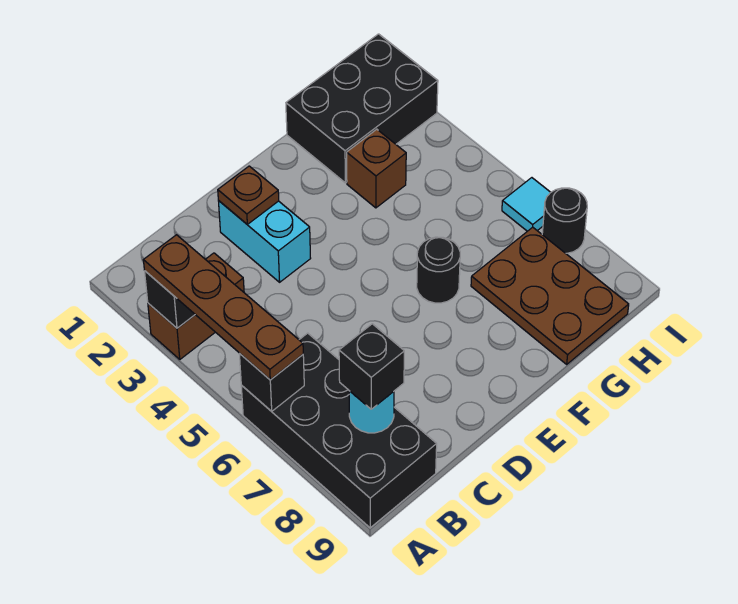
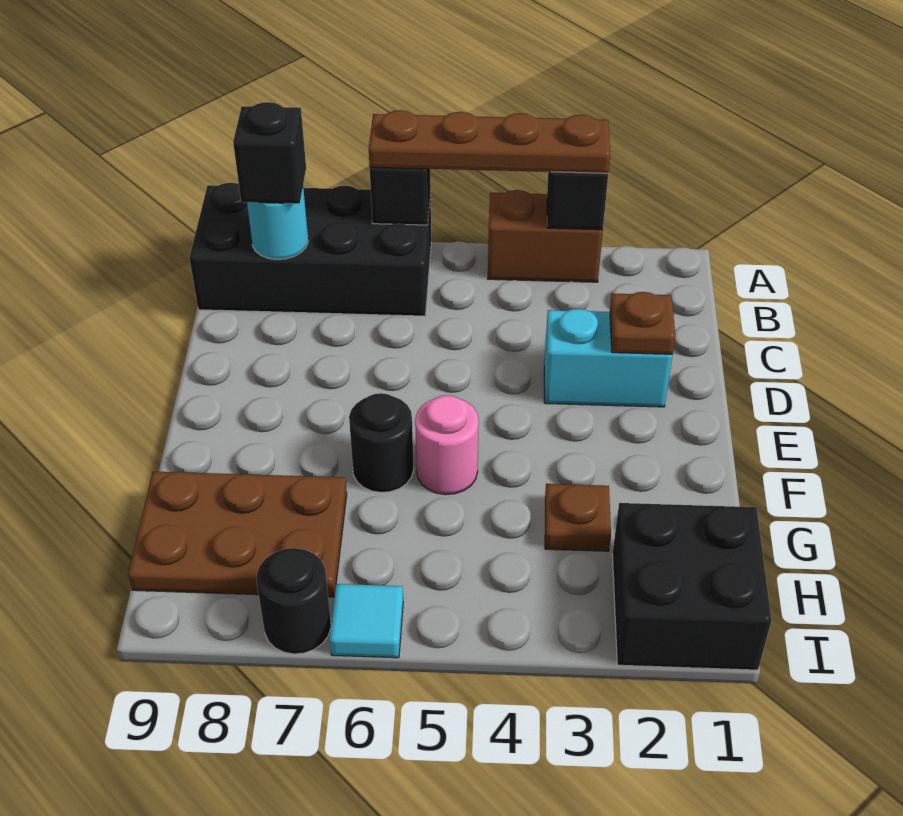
brown 1x2 brick [148,253,244,359] -> brown 1x2 brick turned to [488,190,603,282]
none -> pink 1x1 round brick [415,395,479,495]
black 2x3 brick [286,34,438,183] -> black 2x2 brick [612,503,772,670]
brown 1x1 brick [347,129,406,208] -> brown 1x1 plate [545,484,611,551]

